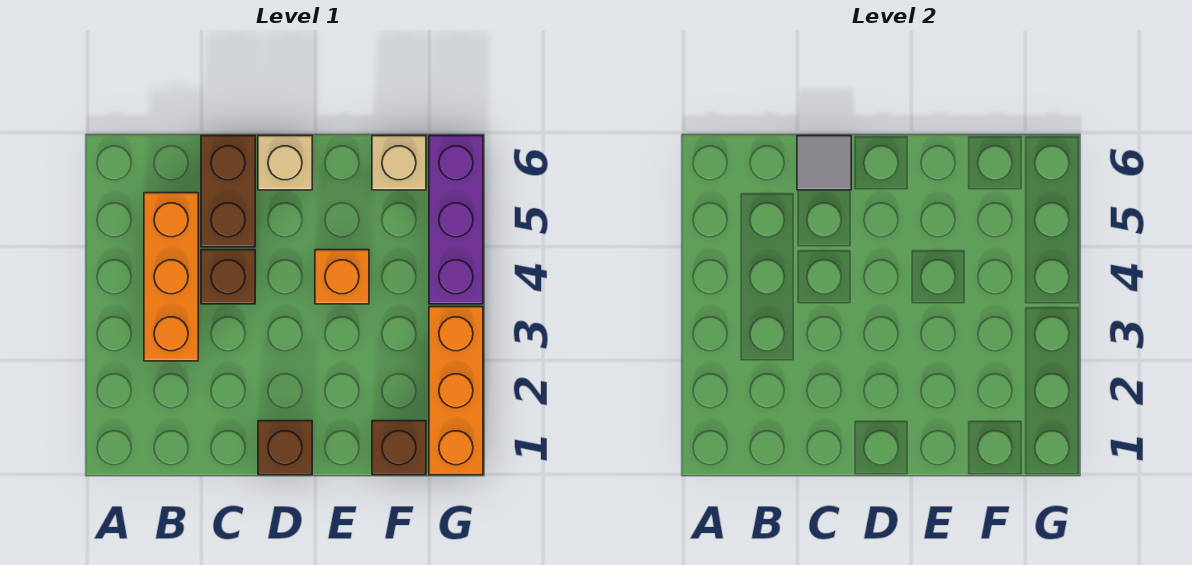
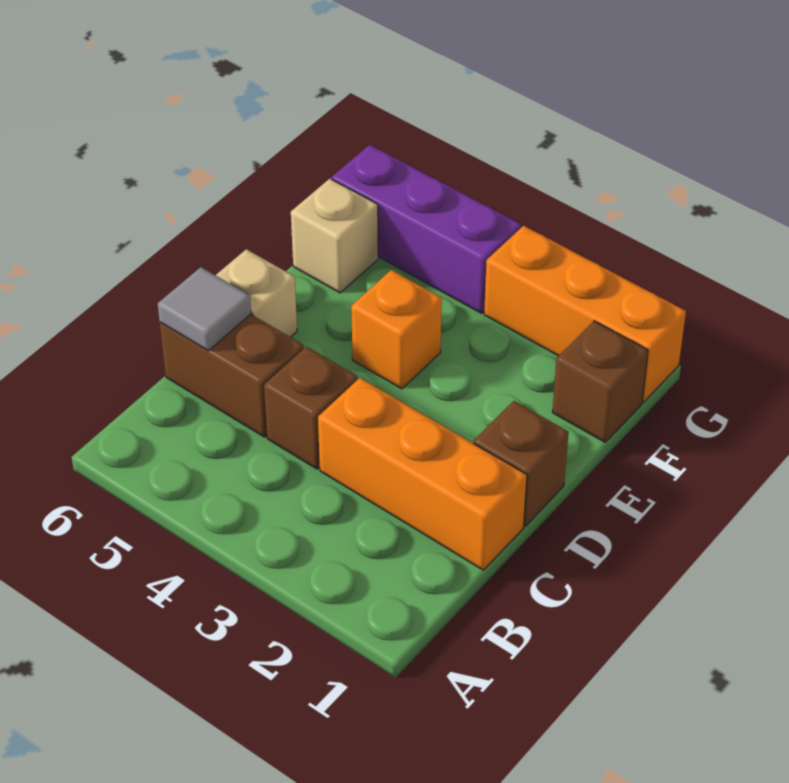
orange 1x3 brick [144,193,198,361] -> orange 1x3 brick moved to [318,378,527,570]

